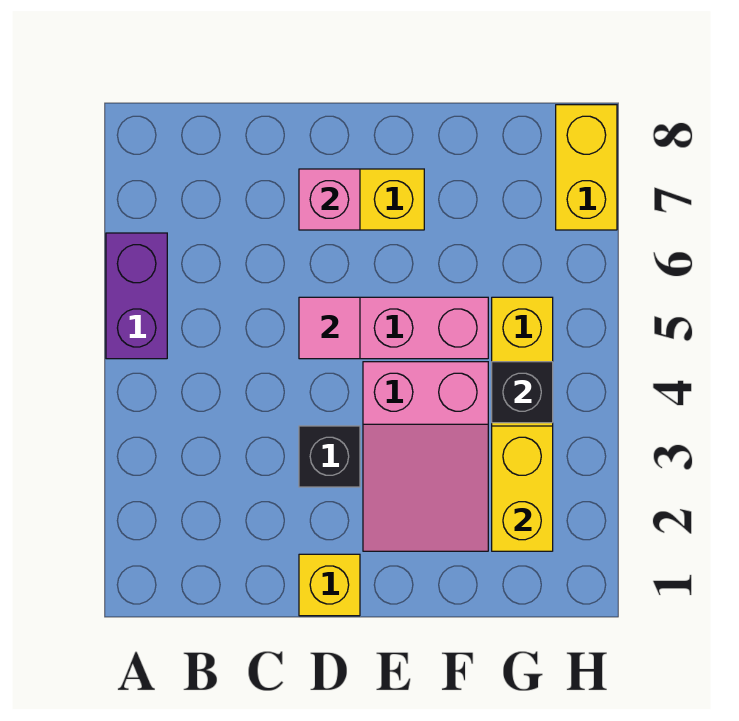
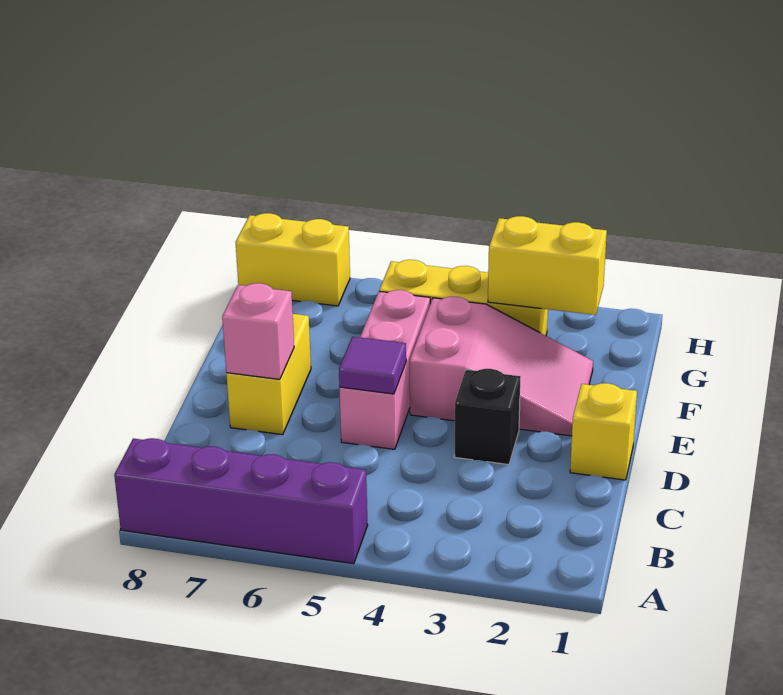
purple 1x2 brick [106,233,167,359] -> purple 1x4 brick [114,438,368,564]
pink 1x1 tile [299,297,360,359] -> purple 1x1 tile [339,337,406,394]
black 1x1 brick [492,362,553,423] -> none

